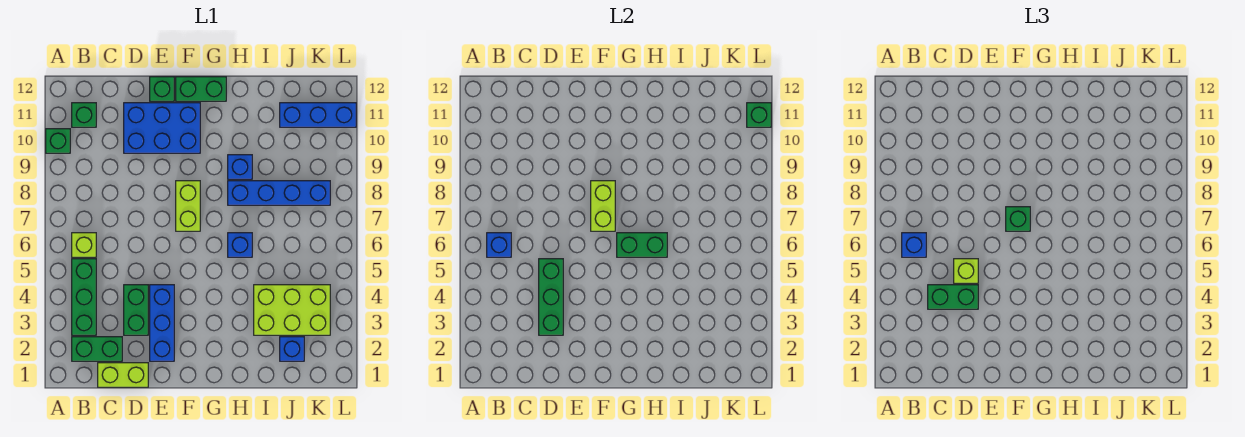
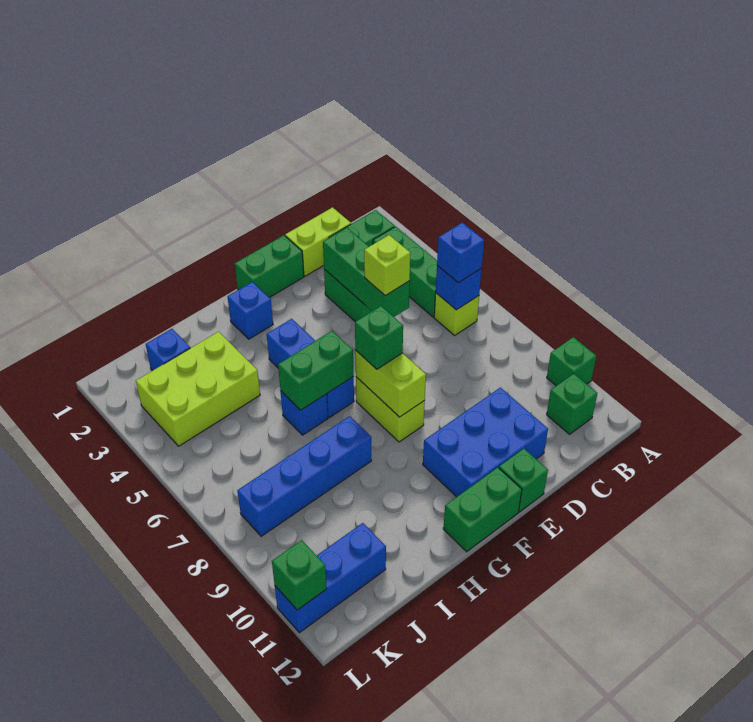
green 1x2 brick [928,285,978,309] -> green 1x2 brick moved to [235,235,304,298]
blue 1x3 brick [150,285,174,361] -> blue 1x3 brick moved to [267,319,354,418]
blue 1x1 brick [228,155,252,179] -> blue 1x1 brick moved to [228,282,273,339]

